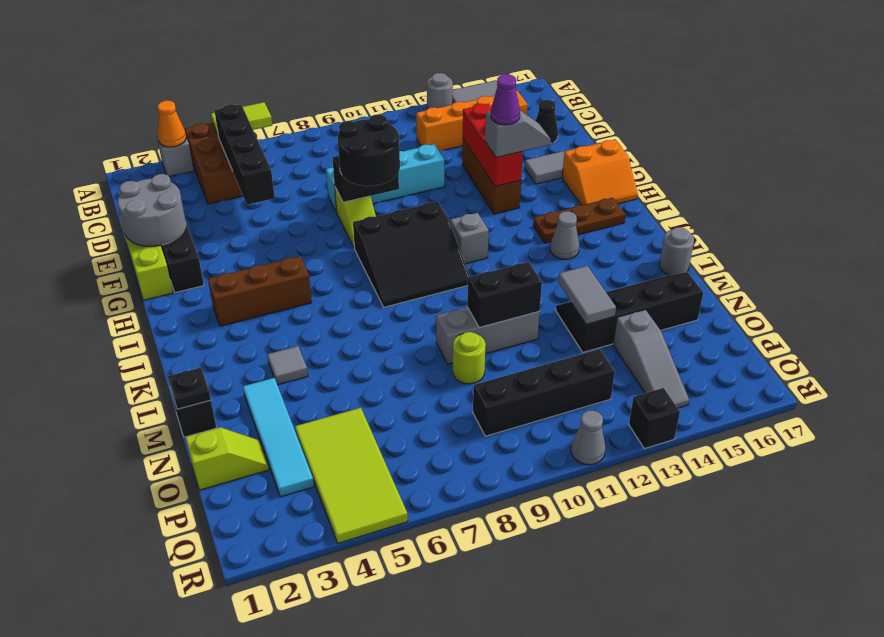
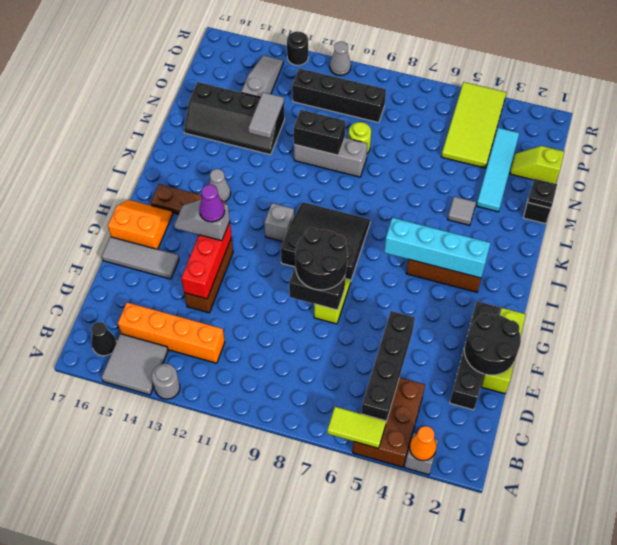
black 1x1 cone [536,100,558,143] -> black 1x1 cone moved to [91,322,116,356]
grey 2x2 round brick [118,174,186,246] -> black 2x2 round brick [464,313,521,375]
cyan 1x4 brick [326,144,444,212] -> cyan 1x4 brick moved to [384,218,490,278]
grey 1x1 round brick [660,227,694,275] -> none
black 1x1 brick [629,388,680,449] -> black 1x1 round brick [287,31,308,65]

